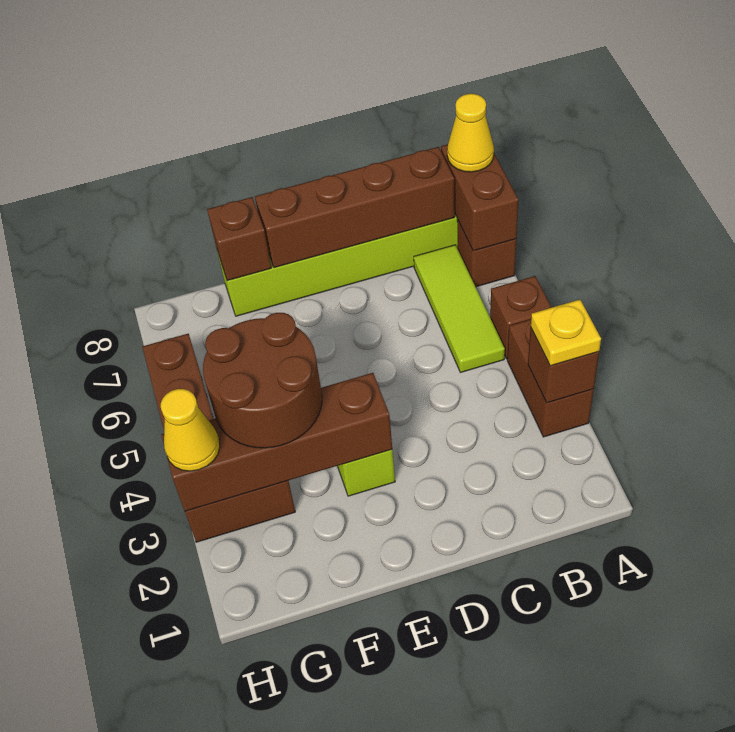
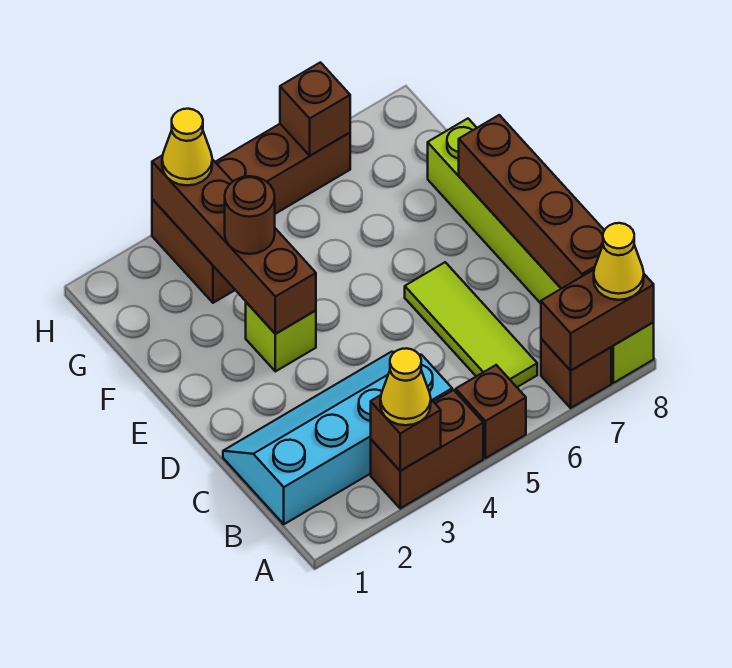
yellow 1x1 plate [531,300,601,366] -> yellow 1x1 cone [380,348,431,425]
none -> cyan 2x4 slope [223,352,452,524]
lime 1x3 tile [414,245,505,373] -> lime 1x3 tile turned to [405,262,537,387]
brown 2x2 round brick [203,313,322,448] -> brown 1x1 round brick [225,176,275,254]
brown 1x1 brick [207,197,271,281] -> brown 1x1 brick moved to [280,62,350,156]

